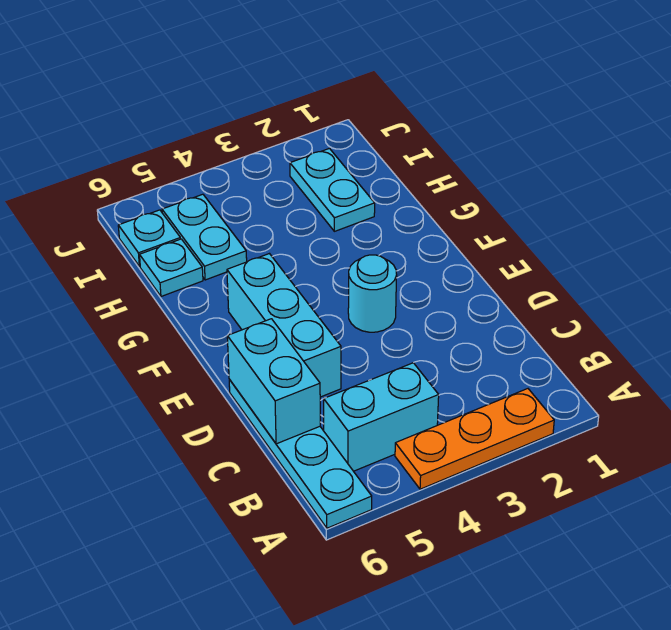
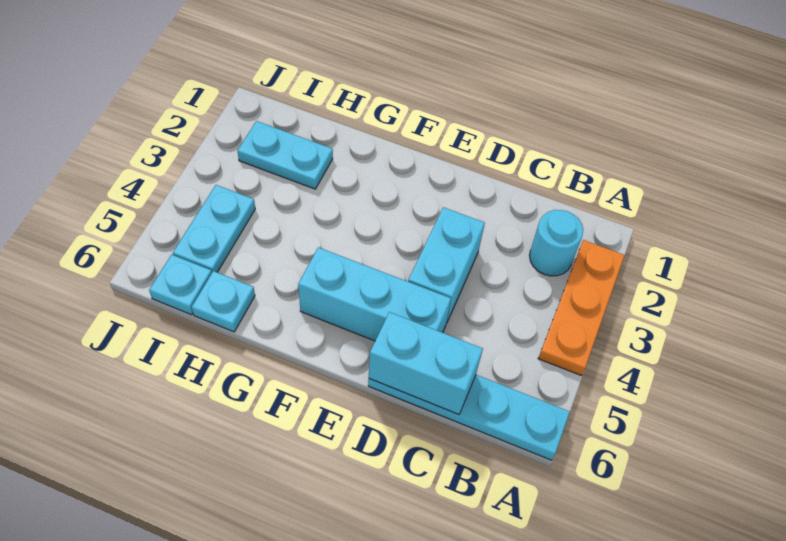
cyan 1x2 brick [324,363,439,471] -> cyan 1x2 brick moved to [408,207,485,322]
cyan 1x1 round brick [348,255,397,332] -> cyan 1x1 round brick moved to [529,210,583,276]
cyan 1x2 plate [162,194,247,280] -> cyan 1x2 plate turned to [173,185,255,272]

